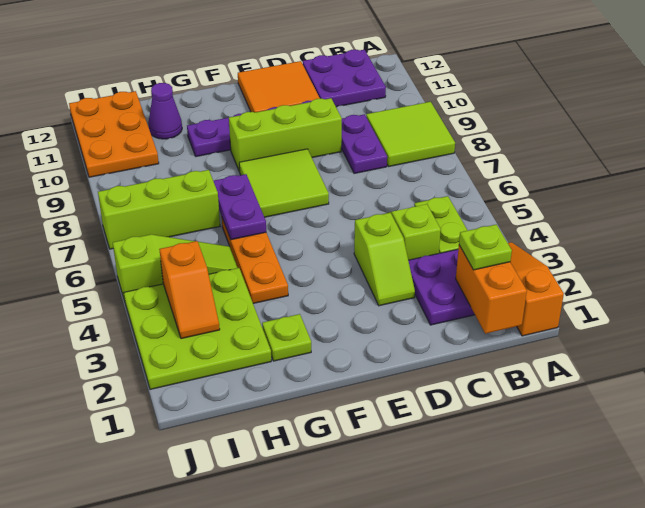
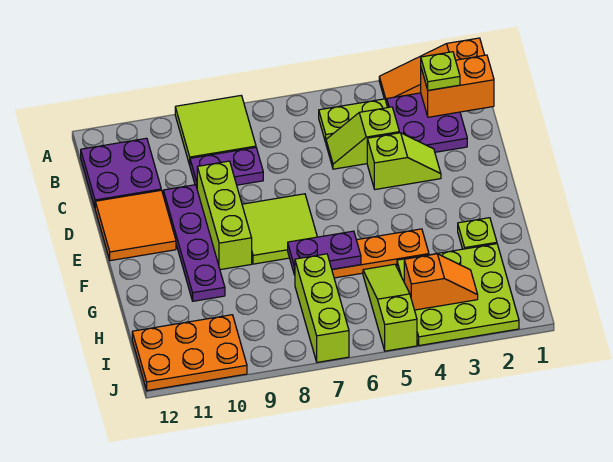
purple 1x1 cone [148,83,182,139] -> none

